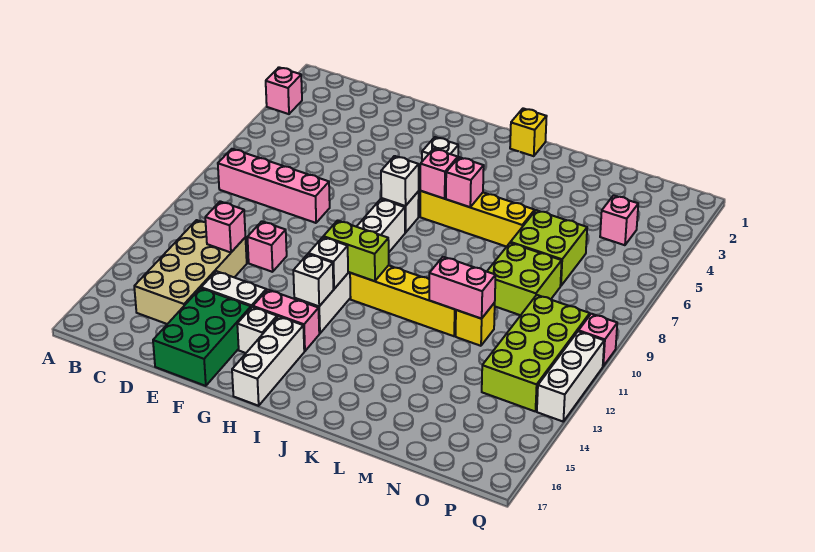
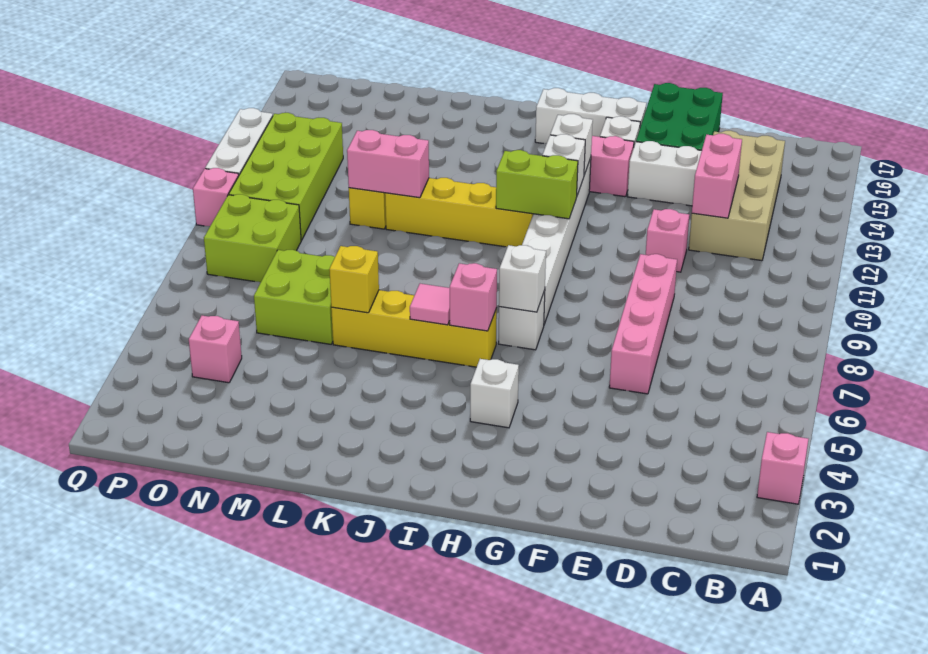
pink 1x4 brick [218,149,330,223] -> pink 1x4 brick turned to [609,254,677,394]
pink 1x1 brick [205,201,245,252] -> pink 1x2 brick [692,134,742,218]
white 1x3 brick [232,316,304,406] -> white 1x3 brick turned to [535,88,646,144]
yellow 1x1 brick [510,108,547,156] -> yellow 1x1 brick moved to [329,246,379,313]
pink 1x1 brick [446,157,484,207] -> pink 1x1 tile [410,284,450,325]
lime 2x2 brick [487,243,562,315] -> lime 2x2 brick moved to [204,194,301,282]

